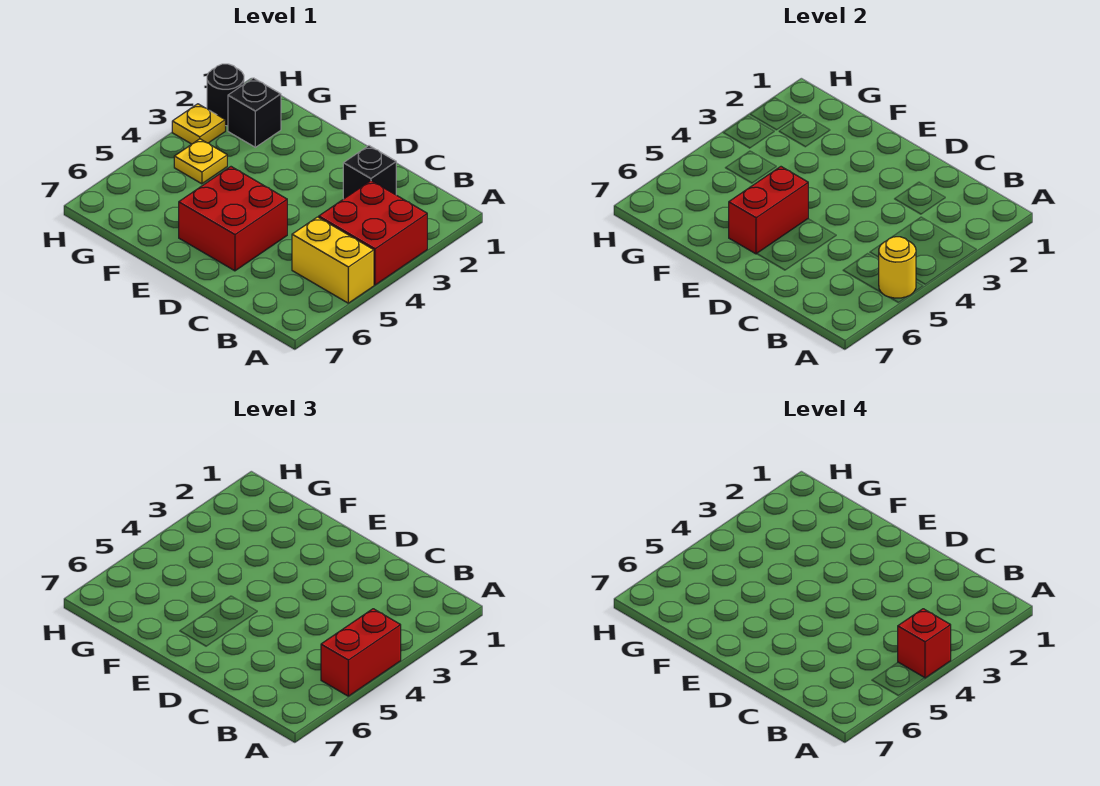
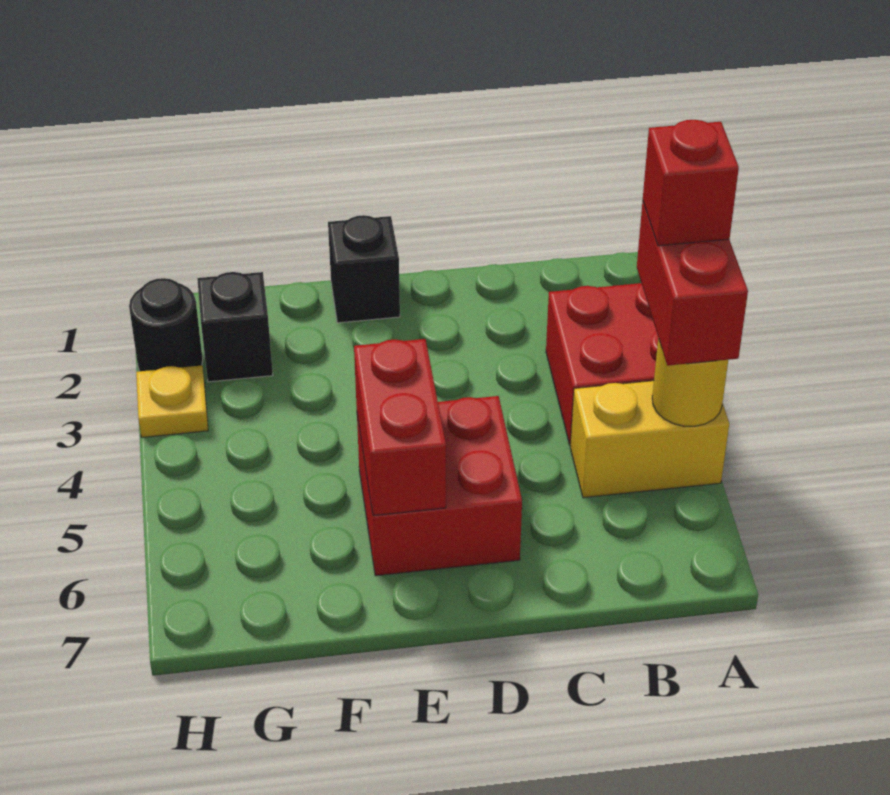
black 1x1 brick [343,146,396,199] -> black 1x1 brick moved to [328,215,400,323]
yellow 1x1 plate [174,139,227,184] -> none

